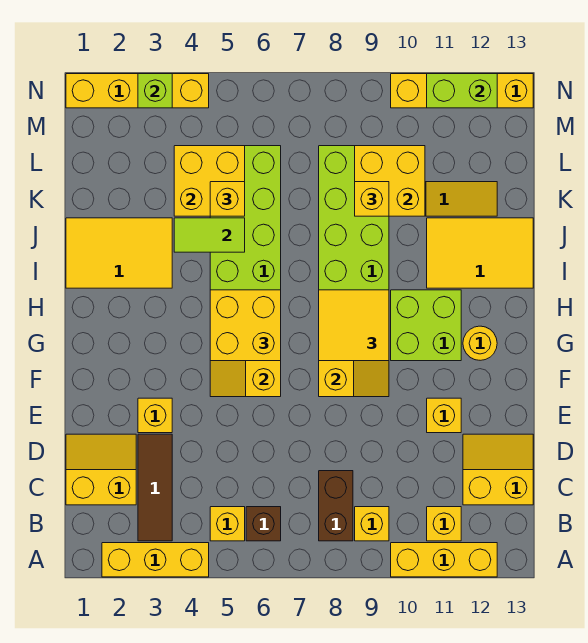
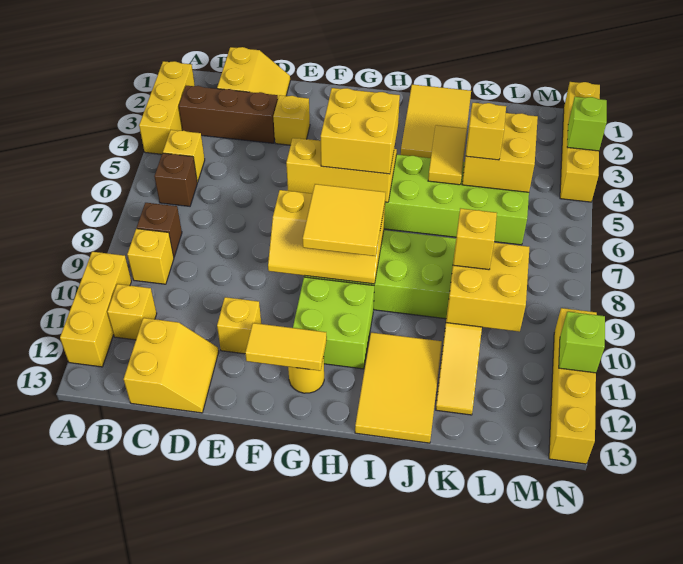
brown 1x3 tile [138,434,172,541] -> brown 1x3 brick [179,86,278,143]
brown 1x2 brick [319,471,353,541] -> brown 1x1 brick [137,203,182,257]
none -> yellow 1x2 tile [245,323,327,371]
lime 1x2 tile [174,218,245,252] -> yellow 1x2 tile [428,125,467,185]
lime 1x2 brick [427,74,497,108] -> lime 1x1 brick [559,312,605,373]

